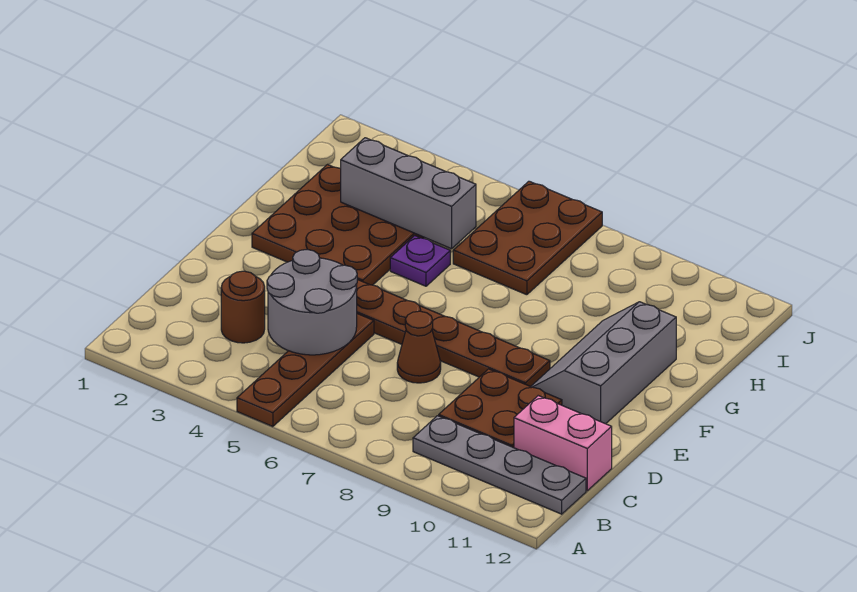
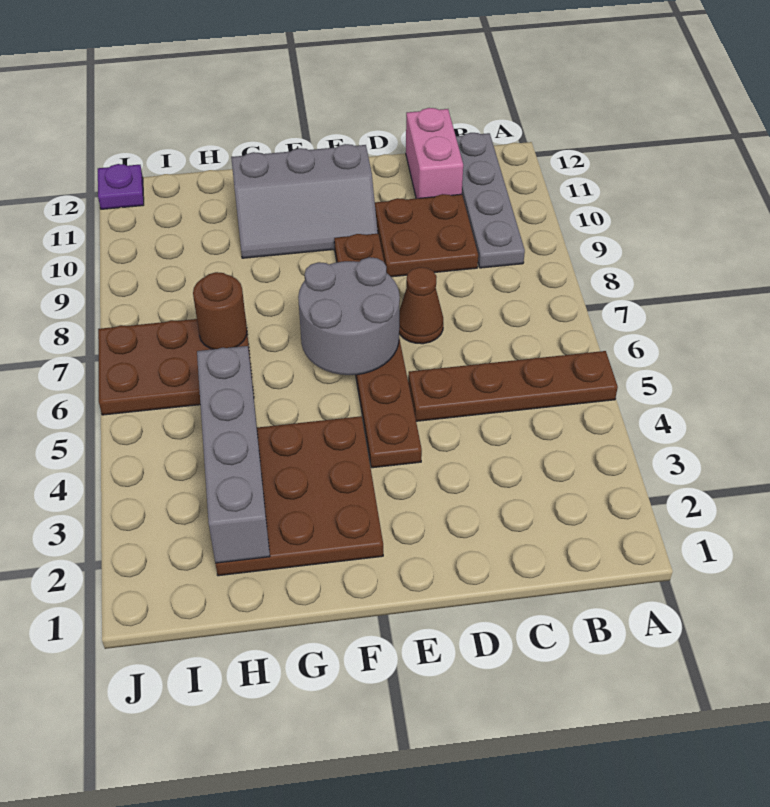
brown 1x1 round brick [221,271,265,343] -> brown 1x1 round brick moved to [193,272,247,349]
grey 2x2 round brick [267,249,357,355] -> grey 2x2 round brick moved to [298,257,400,375]
purple 1x1 plate [390,235,450,286] -> purple 1x1 plate moved to [98,164,144,209]
grey 1x3 brick [341,138,476,249] -> grey 1x4 brick [197,346,270,563]

